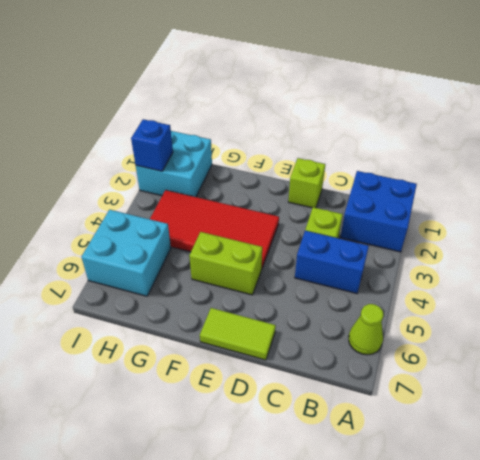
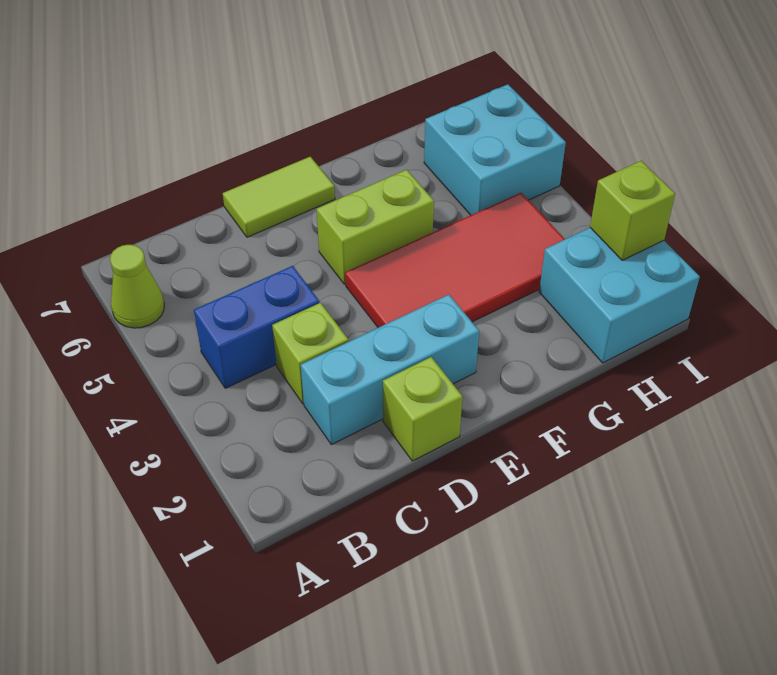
blue 2x2 brick [340,171,417,252] -> none
none -> cyan 1x3 brick [301,295,479,445]
blue 1x1 brick [131,119,173,171] -> lime 1x1 brick [590,161,675,260]

